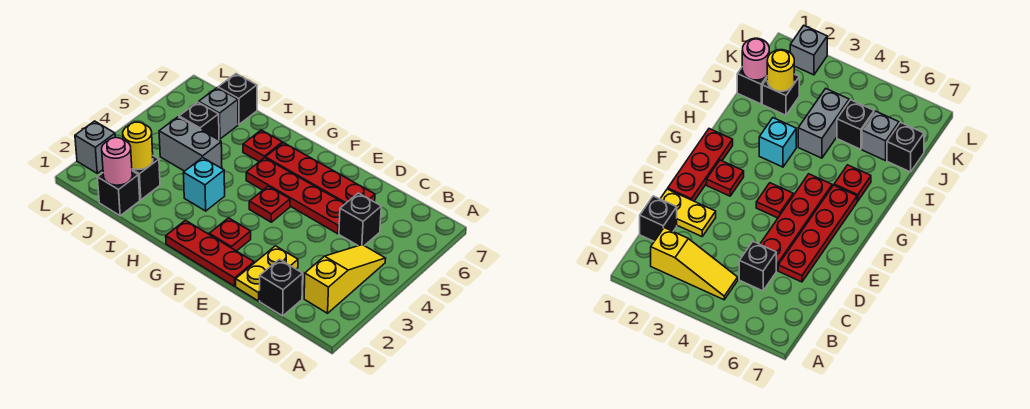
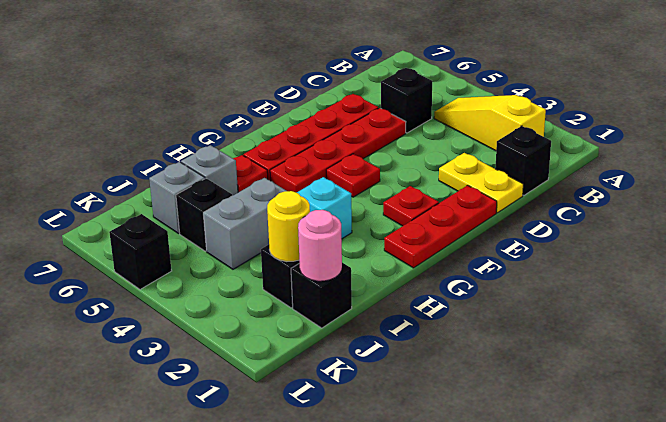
black 1x1 brick [218,74,257,124] -> black 1x1 brick moved to [109,214,172,289]
grey 1x1 brick [75,121,115,173] -> grey 1x1 brick moved to [181,145,238,196]

